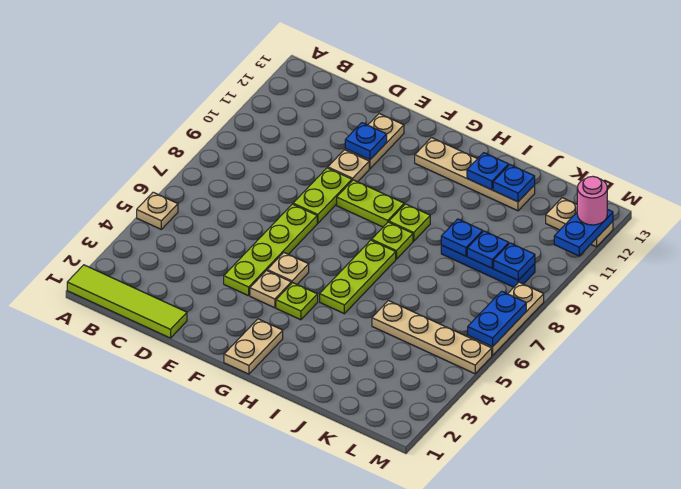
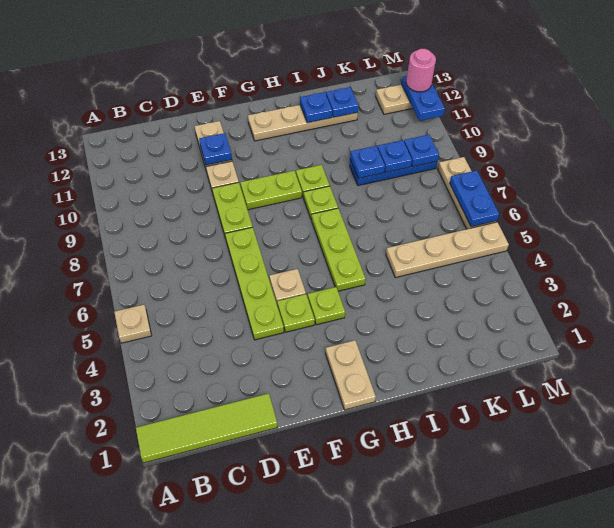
tan 1x1 plate [250,271,291,308] -> lime 1x1 plate [277,294,315,332]

